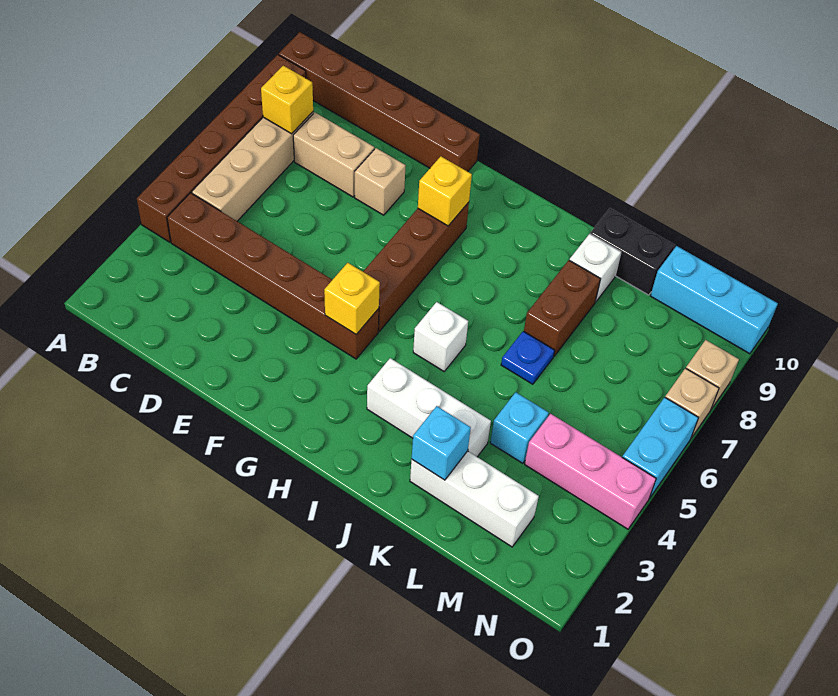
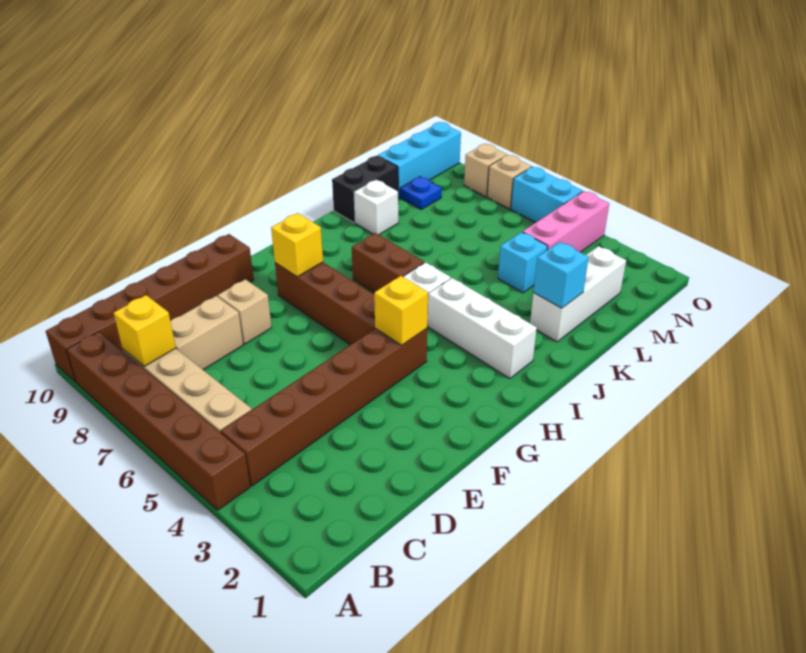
white 1x3 brick [367,358,491,457] -> white 1x3 brick turned to [427,278,537,379]
blue 1x1 plate [501,331,555,384] -> blue 1x1 plate moved to [400,177,442,209]
brown 1x2 brick [524,260,600,356] -> brown 1x2 brick moved to [352,233,424,293]

